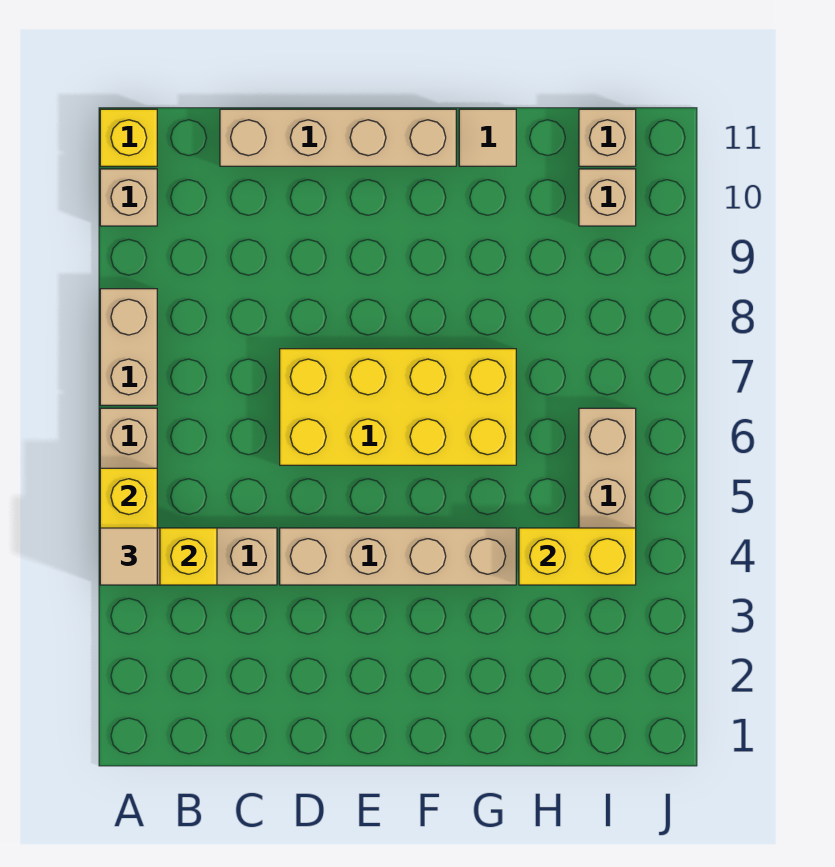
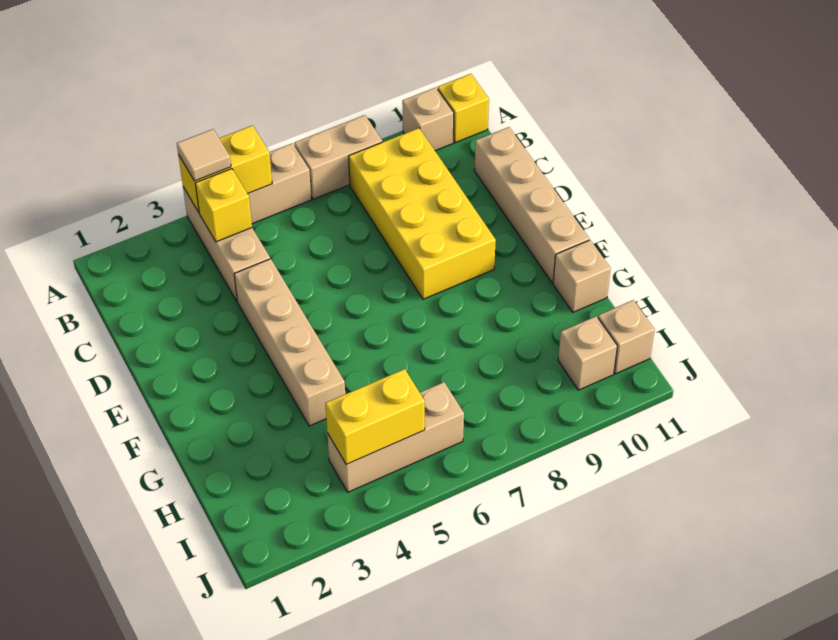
yellow 2x4 brick [280,349,516,465] -> yellow 2x4 brick moved to [349,128,496,299]
tan 1x1 tile [459,109,516,166] -> tan 1x1 brick [553,240,611,312]
yellow 1x2 brick [519,528,636,585] -> yellow 1x2 brick turned to [325,369,425,464]

